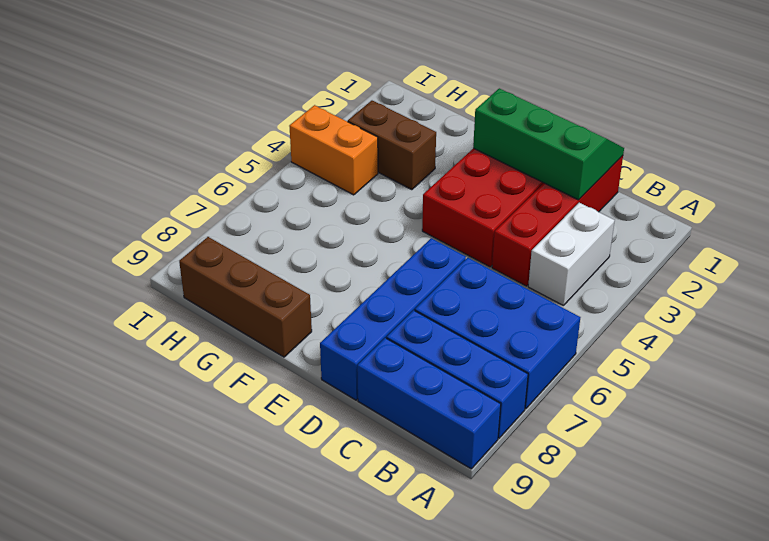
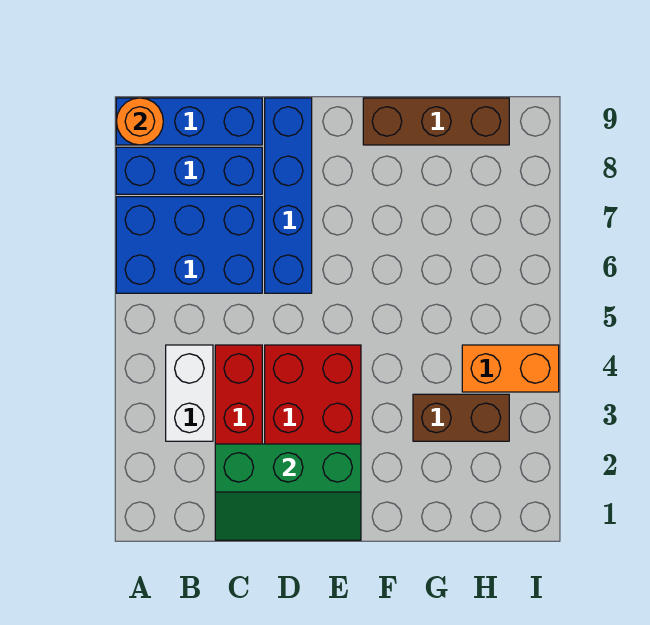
none -> orange 1x1 round brick [116,98,163,145]

